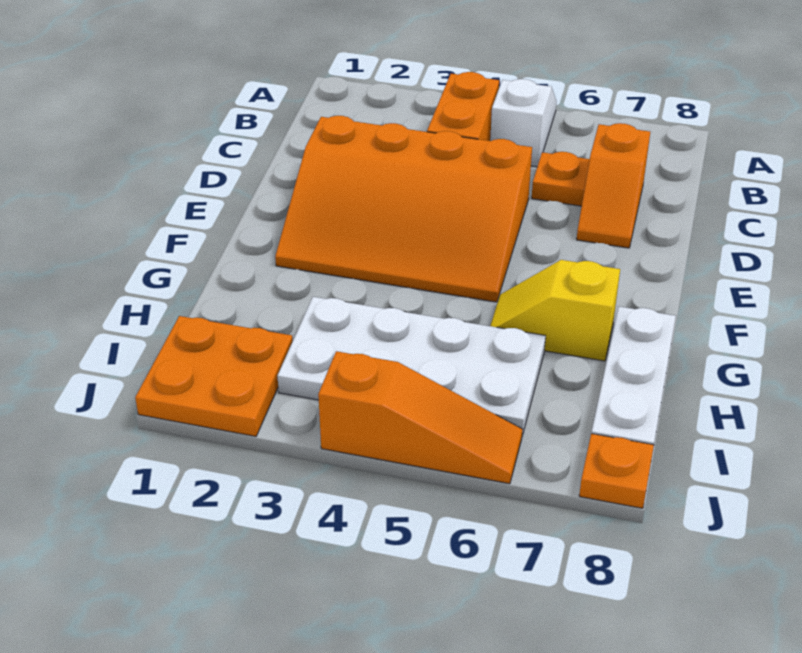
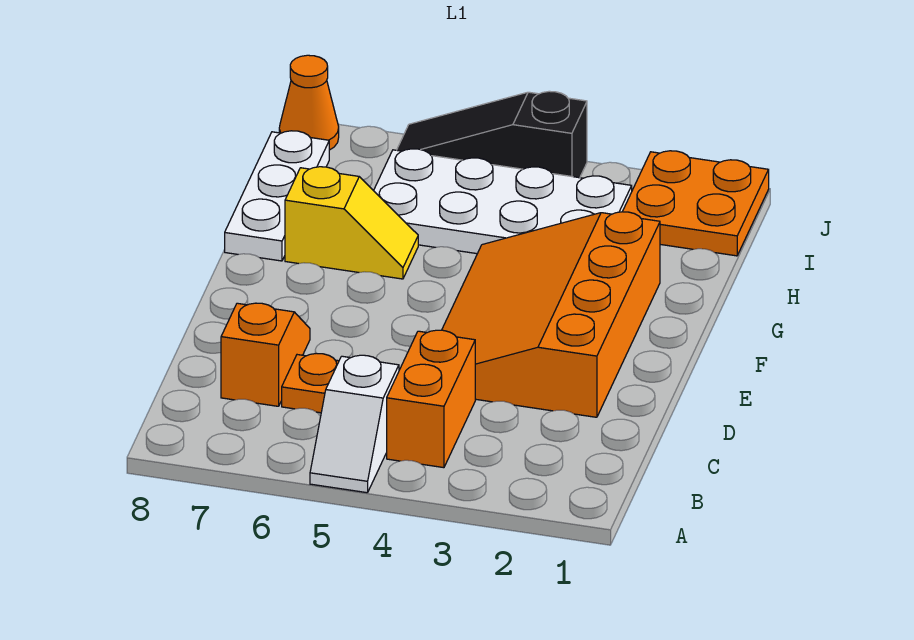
orange 3x4 slope [275,116,532,302] -> orange 3x4 slope turned to [442,212,660,417]
orange 1x3 slope [318,351,522,484] -> black 1x3 slope [397,91,587,178]
orange 1x1 plate [579,434,654,508] -> orange 1x1 cone [279,55,339,150]

